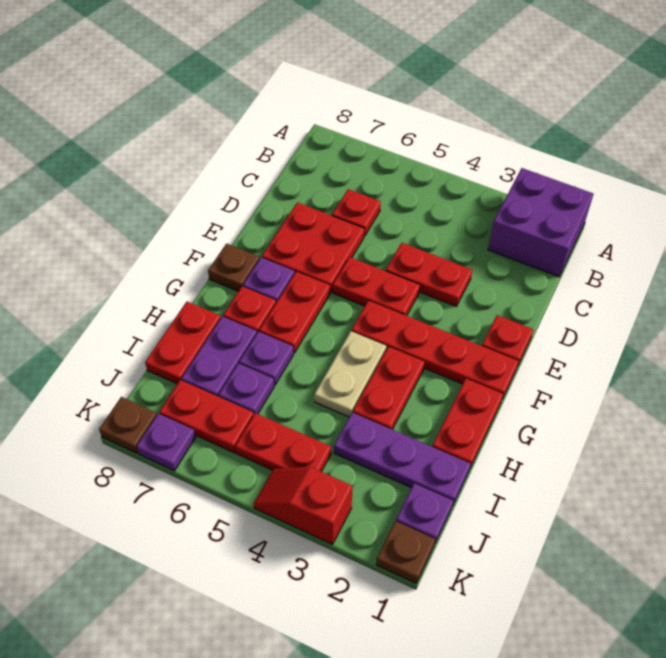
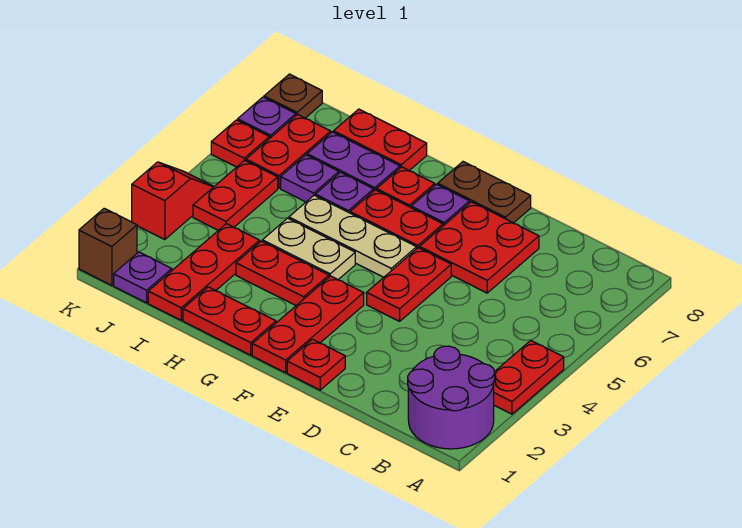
purple 2x2 brick [488,168,593,277] -> purple 2x2 round brick [408,346,495,449]
red 1x1 plate [332,189,381,236] -> red 1x1 plate moved to [211,120,269,167]
red 1x2 plate [386,243,472,306] -> red 1x2 plate moved to [494,340,564,414]
red 1x4 plate [352,301,519,399] -> red 1x3 plate [252,276,364,373]
none -> tan 1x3 plate [289,195,417,277]
brown 1x1 plate [208,244,259,291] -> brown 1x2 plate [438,162,531,223]
purple 1x3 plate [334,413,471,505] -> red 1x3 plate [148,224,259,320]
brown 1x1 plate [376,521,435,584] -> brown 1x1 brick [79,208,137,285]

